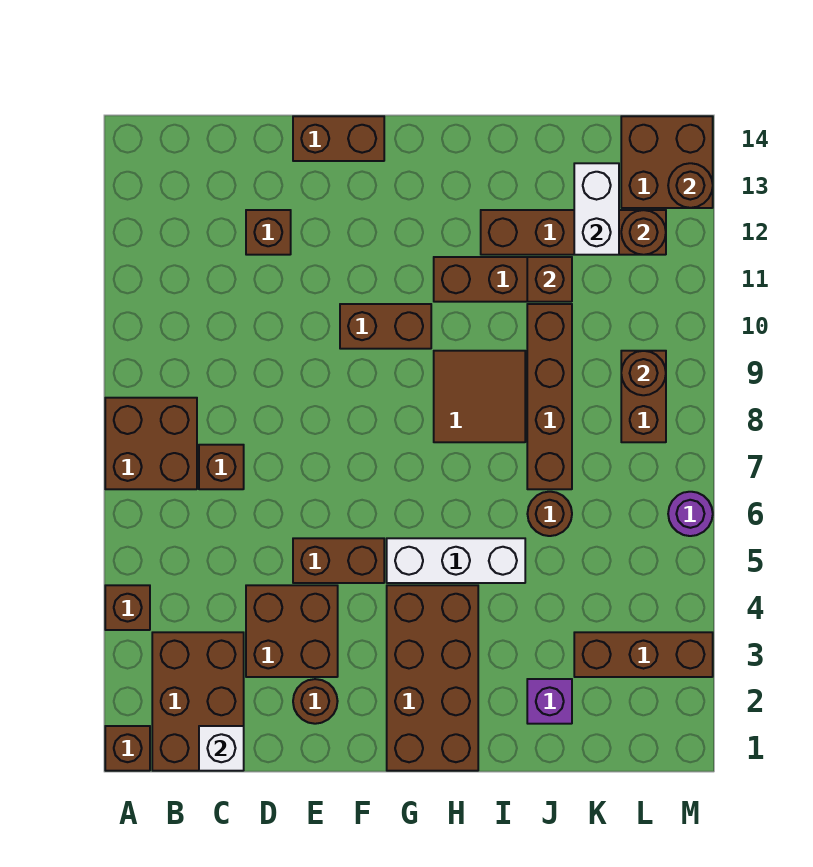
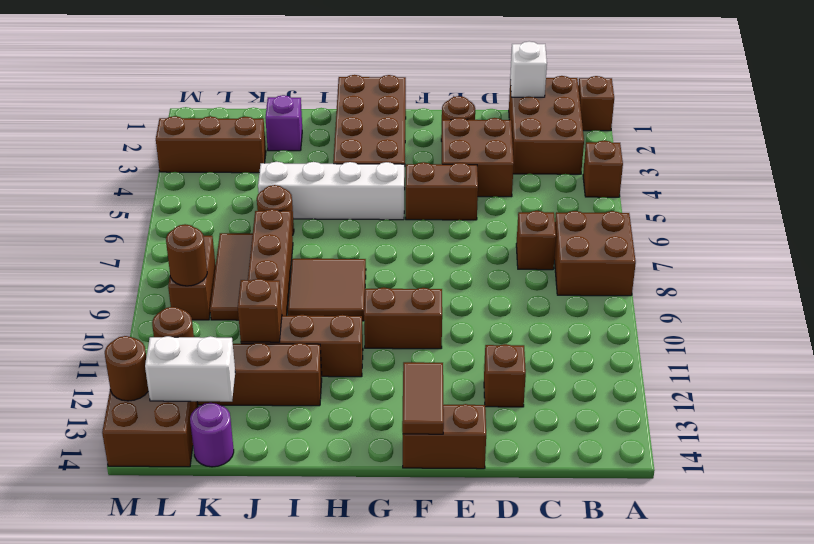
none -> brown 1x2 tile [402,362,444,434]
white 1x3 brick [387,538,525,583] -> white 1x4 brick [258,162,404,220]
none -> brown 1x3 tile [210,233,253,320]
white 1x2 brick [574,163,619,255] -> white 1x2 brick turned to [145,336,235,402]
purple 1x1 round brick [668,492,713,536] -> purple 1x1 round brick moved to [190,403,234,467]

